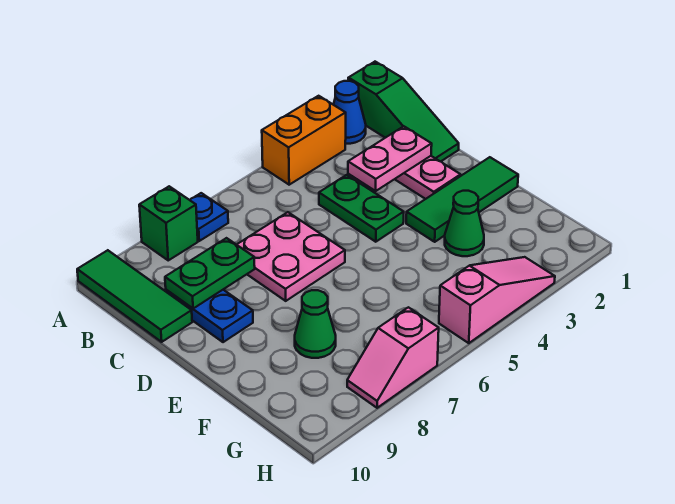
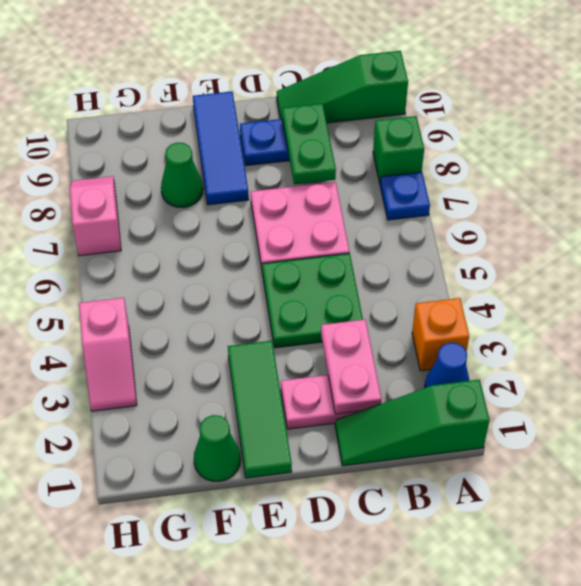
orange 1x2 brick [262,96,346,185] -> orange 1x1 brick [412,298,469,371]
green 1x3 tile [77,250,192,342] -> green 1x3 slope [277,51,408,123]
green 1x2 plate [319,175,404,242] -> green 2x2 plate [262,253,363,348]
none -> blue 1x3 tile [193,91,249,205]
green 1x1 cone [445,191,484,256] -> green 1x1 cone moved to [194,415,240,481]
pink 1x3 slope [439,257,555,343] -> pink 1x2 slope [79,298,137,411]

